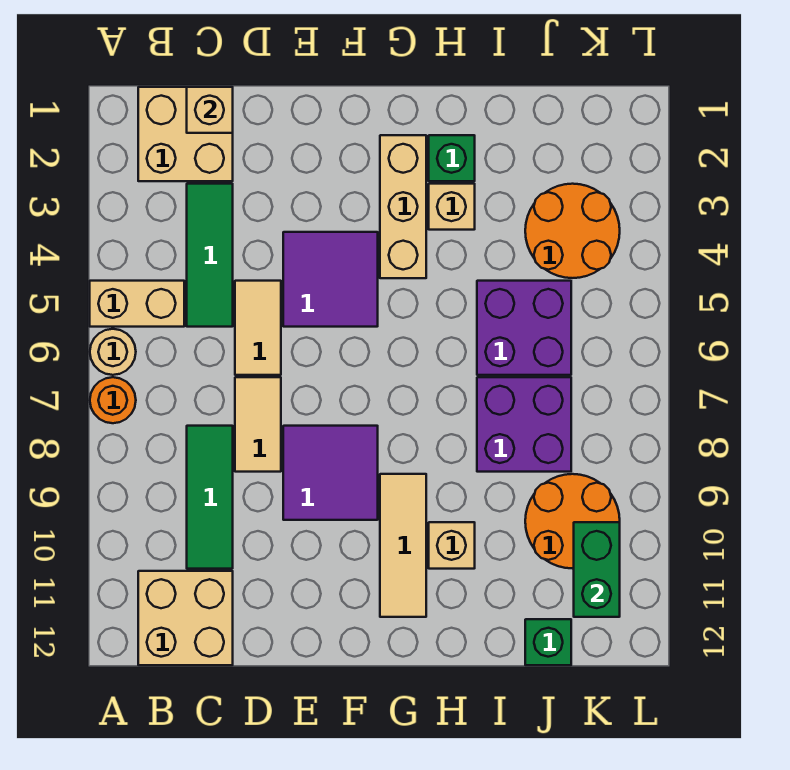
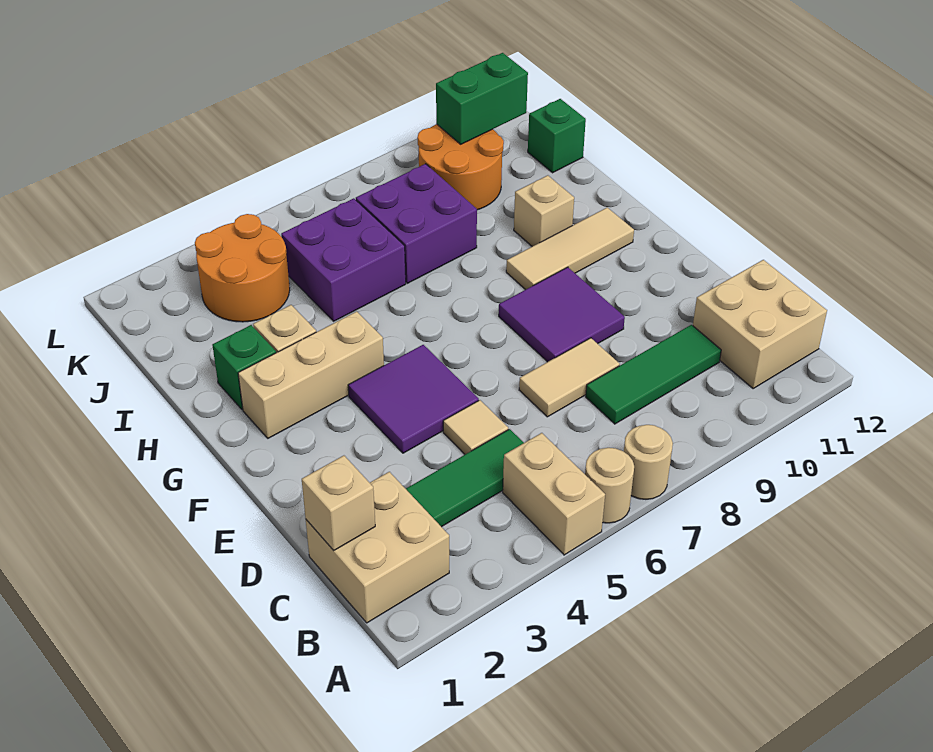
orange 1x1 round brick [90,377,136,423] -> tan 1x1 round brick [624,425,673,499]
tan 1x2 tile [235,281,281,375] -> tan 1x1 tile [443,400,508,454]

